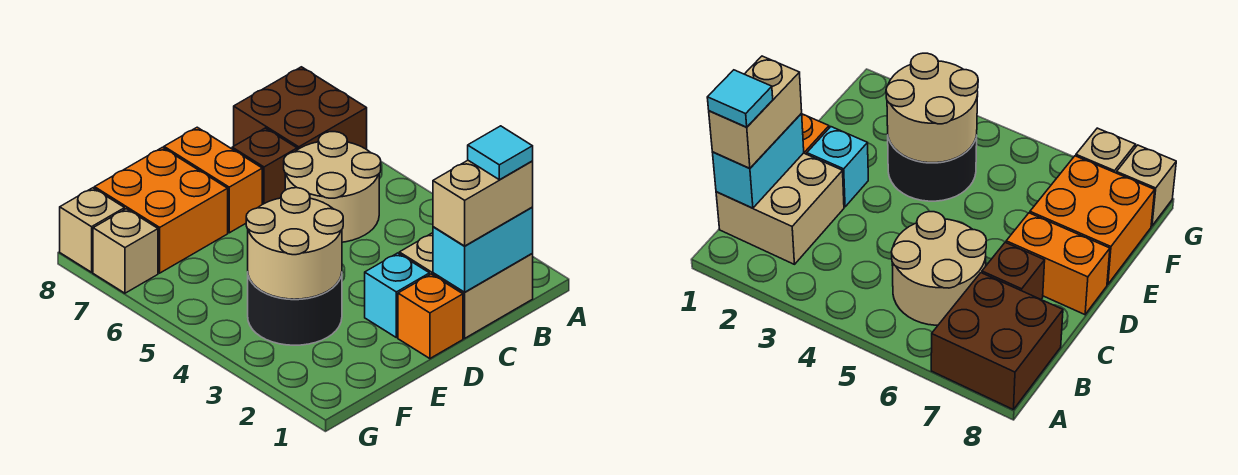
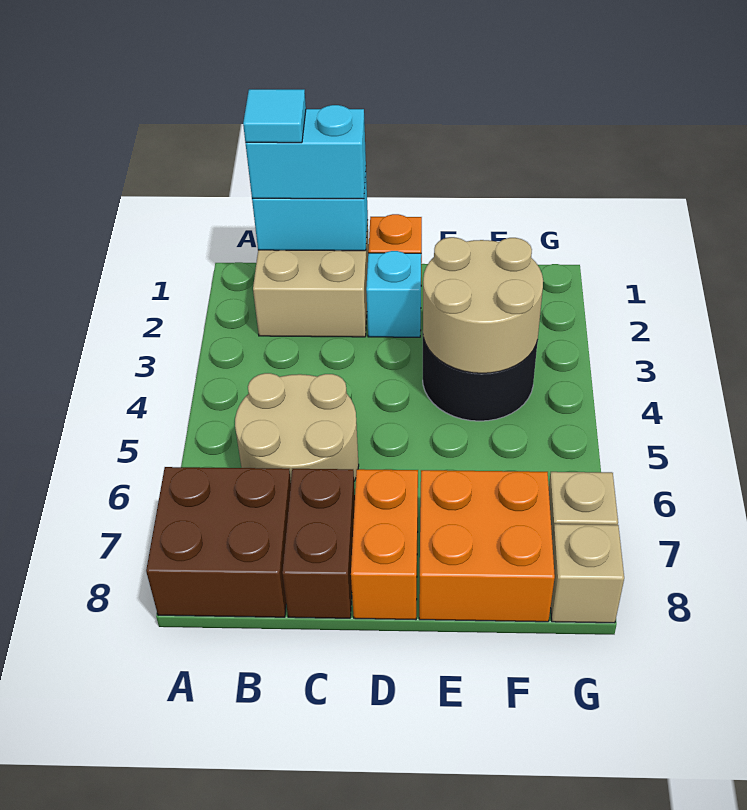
tan 1x2 brick [433,160,533,246] -> cyan 1x2 brick [246,105,366,199]
brown 1x1 brick [232,128,297,204] -> brown 1x2 brick [282,469,355,618]

